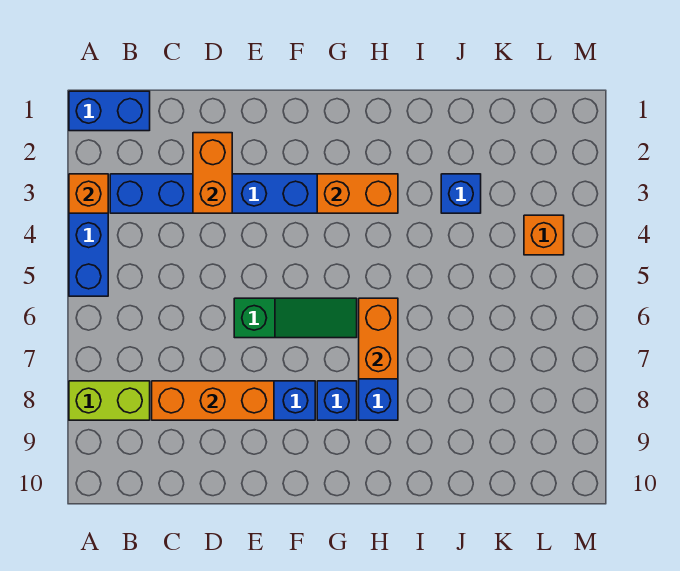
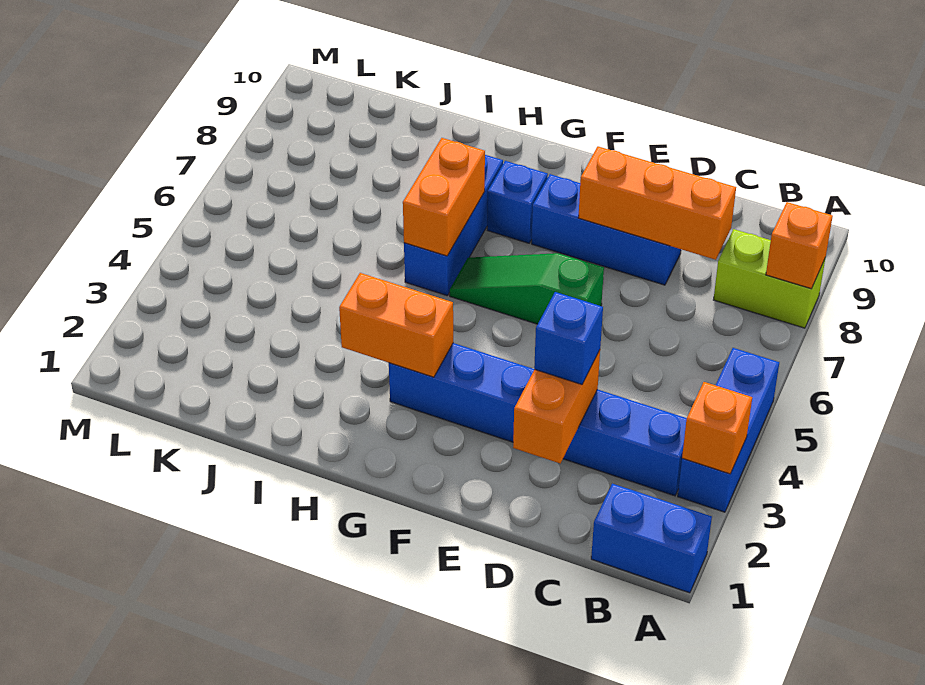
blue 1x1 brick [441,174,481,213] -> blue 1x1 brick moved to [534,292,603,384]
orange 1x1 brick [524,215,564,255] -> orange 1x1 brick moved to [766,202,833,289]

